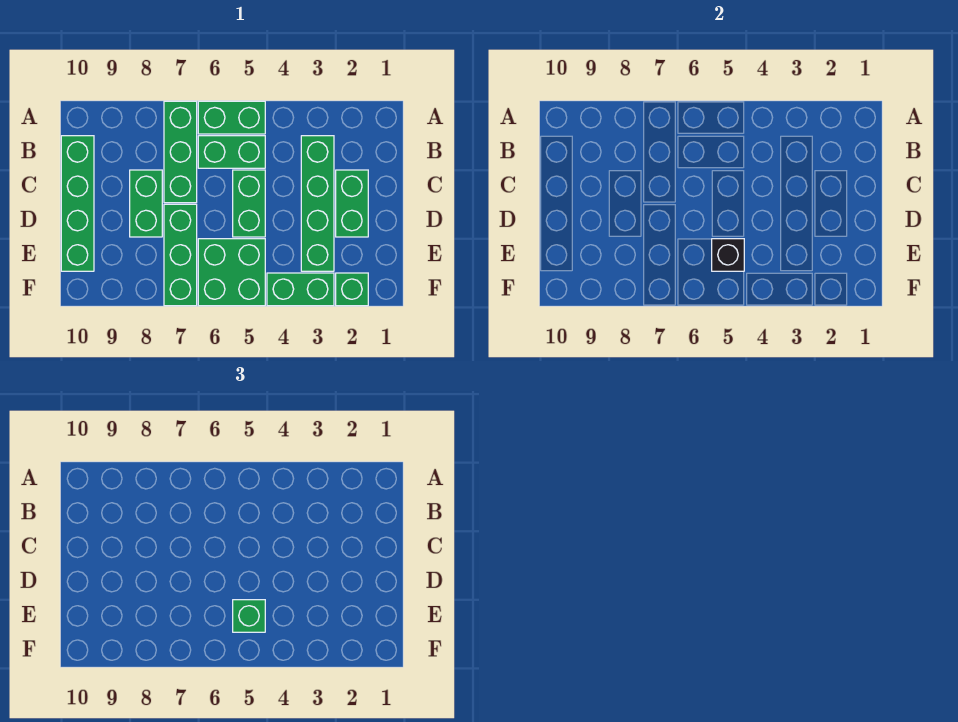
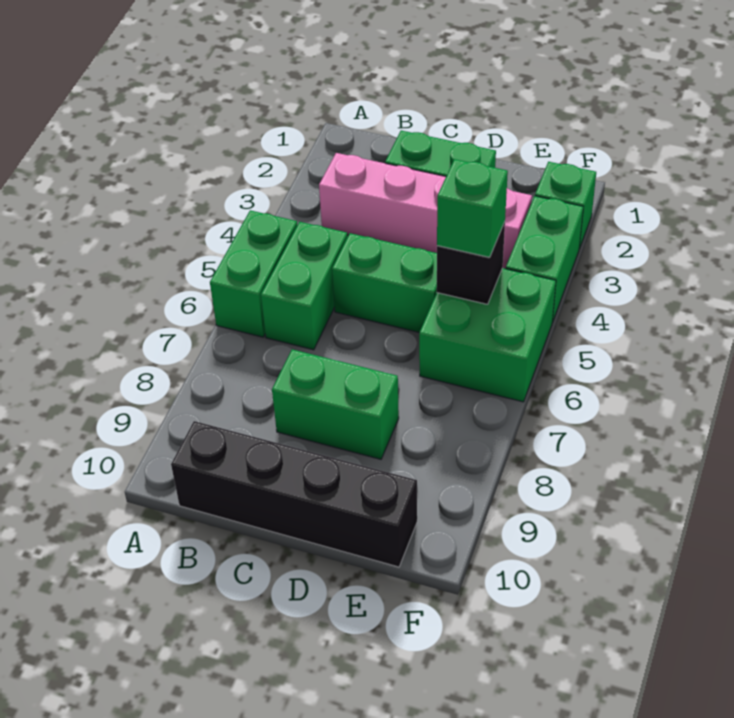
green 1x3 brick [164,101,197,203] -> none
green 1x4 brick [301,136,334,271] -> pink 1x4 brick [319,153,532,269]
green 1x4 brick [61,136,94,271] -> black 1x4 brick [171,421,417,567]
green 1x3 brick [164,204,197,306] -> none

